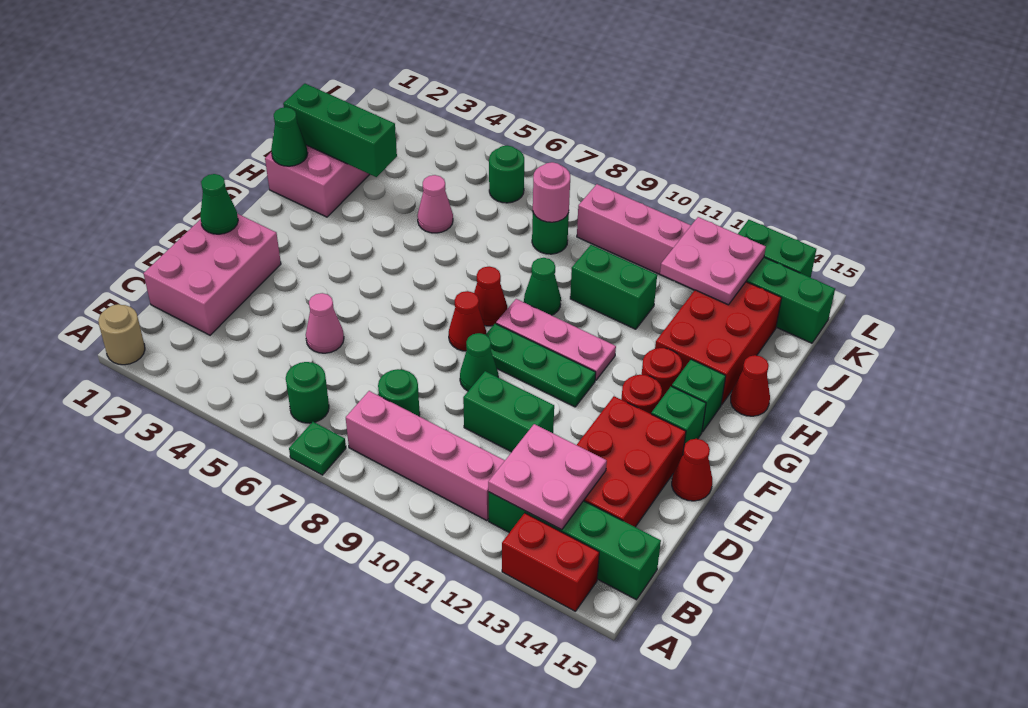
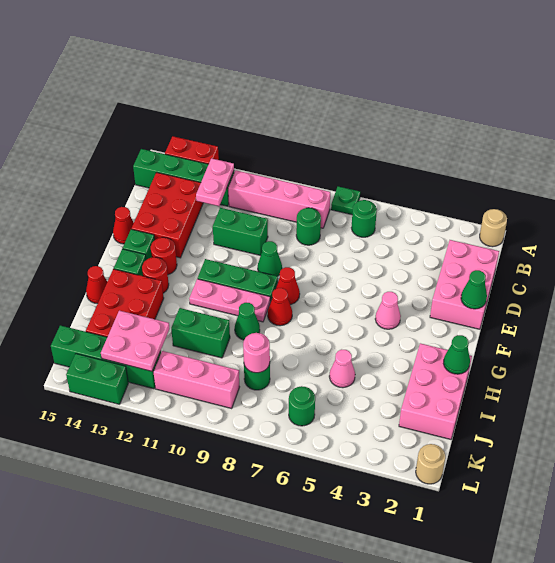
pink 2x2 plate [488,424,607,530] -> pink 1x2 plate [196,158,234,206]
pink 1x1 cone [306,293,344,353] -> pink 1x1 cone moved to [375,292,401,329]
green 1x3 brick [283,84,397,177] -> none
none -> tan 1x1 round brick [416,444,445,484]

